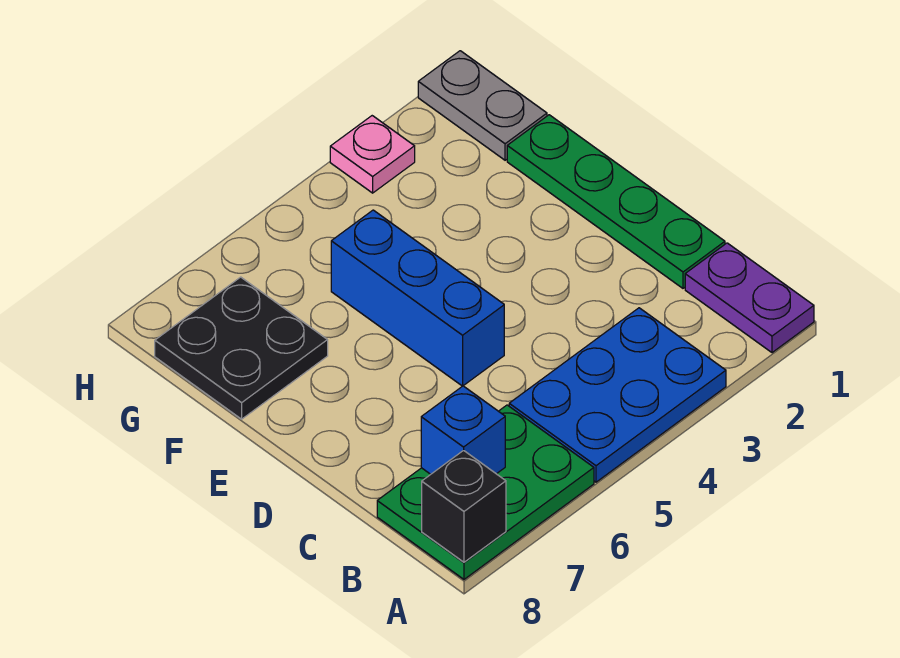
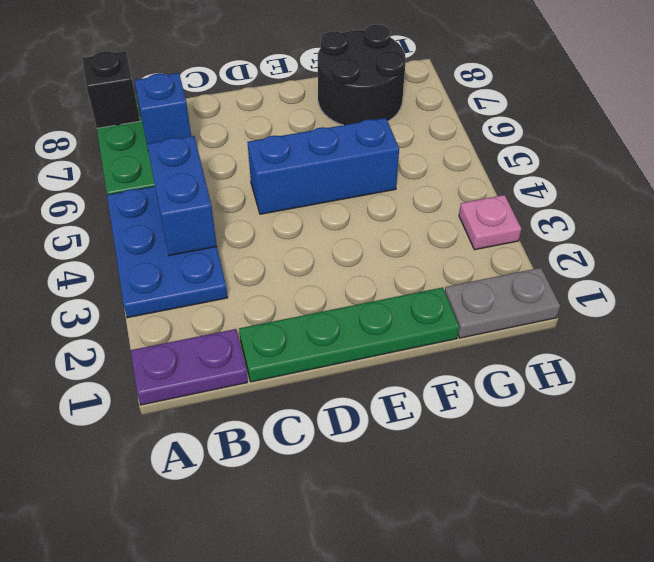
none -> blue 1x2 brick [147,136,217,256]
black 2x2 plate [155,277,328,419] -> black 2x2 round brick [318,25,406,125]

